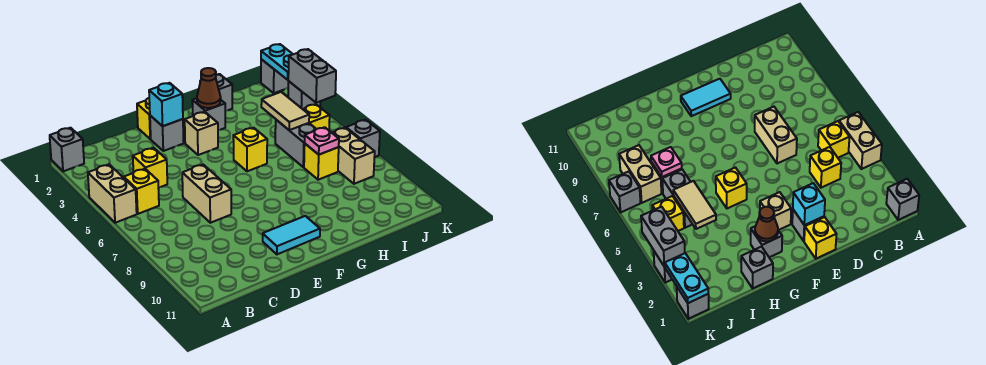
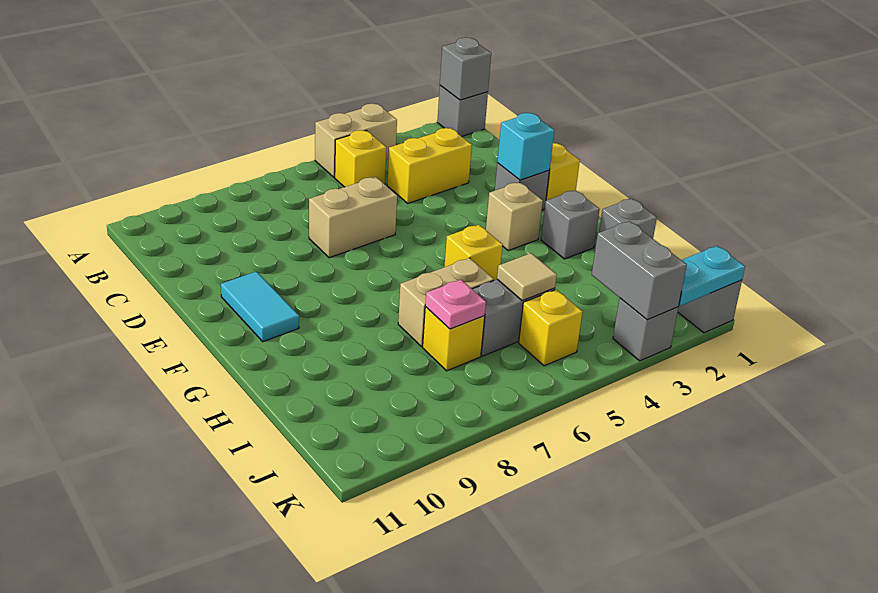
yellow 1x1 brick [133,148,167,188] -> yellow 1x2 brick [387,128,472,203]
brown 1x1 cone [197,68,221,108] -> none
tan 1x2 tile [261,92,309,130] -> tan 1x1 tile [497,253,557,301]
tan 1x2 brick [332,128,375,184] -> tan 1x2 brick moved to [398,258,494,347]
grey 1x2 brick [288,49,336,103] -> grey 1x2 brick turned to [592,221,687,320]
grey 1x1 brick [346,120,380,157] -> grey 1x1 brick moved to [440,37,491,100]

